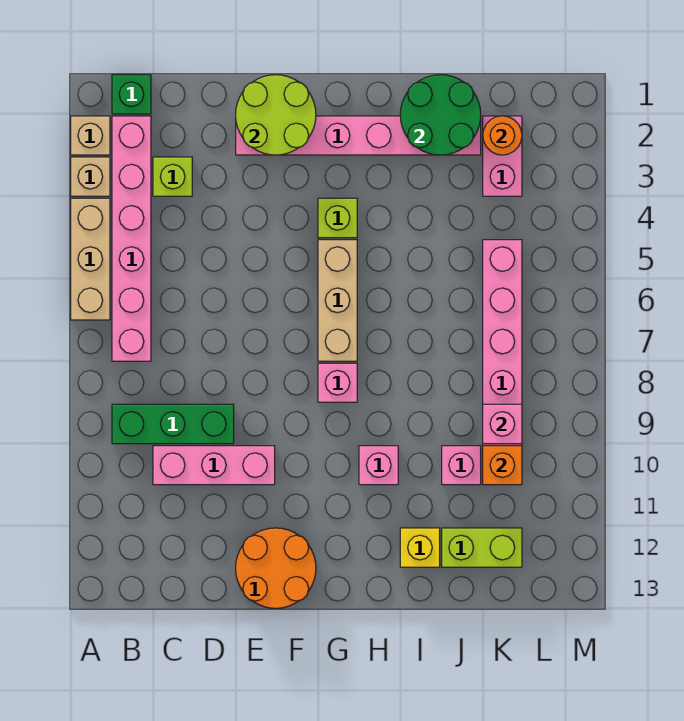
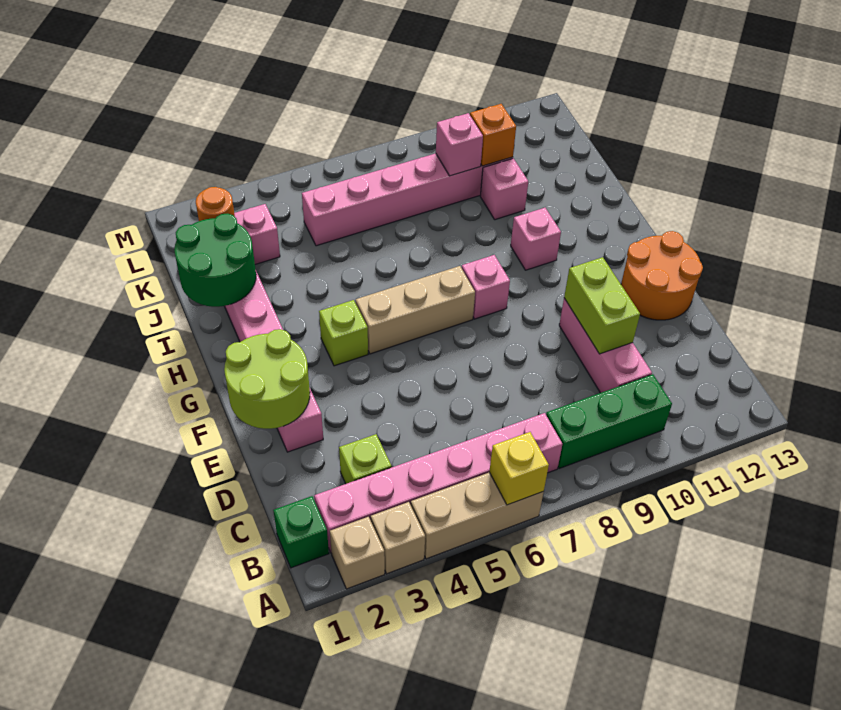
green 1x3 brick [112,404,234,444] -> green 1x3 brick turned to [546,374,672,469]
yellow 1x1 brick [400,528,440,567] -> yellow 1x1 brick moved to [489,432,549,505]
lime 1x2 brick [442,528,522,567] -> lime 1x2 brick moved to [564,257,640,354]

